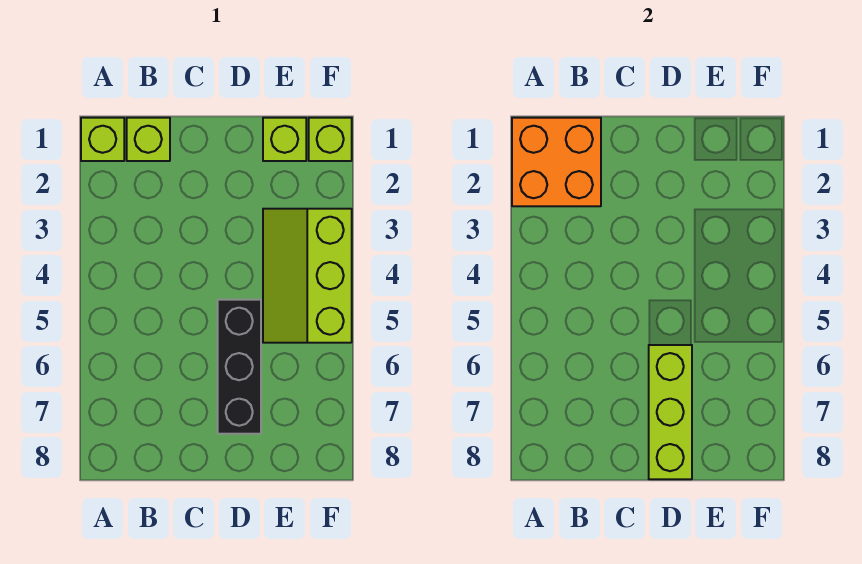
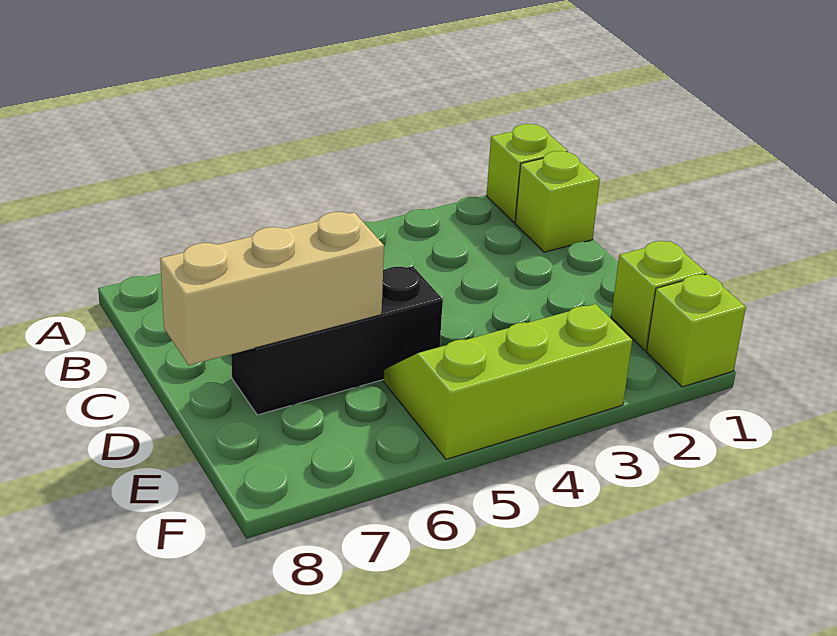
orange 2x2 brick [512,118,601,206] -> none
lime 1x3 brick [649,345,692,479] -> tan 1x3 brick [160,212,384,365]

